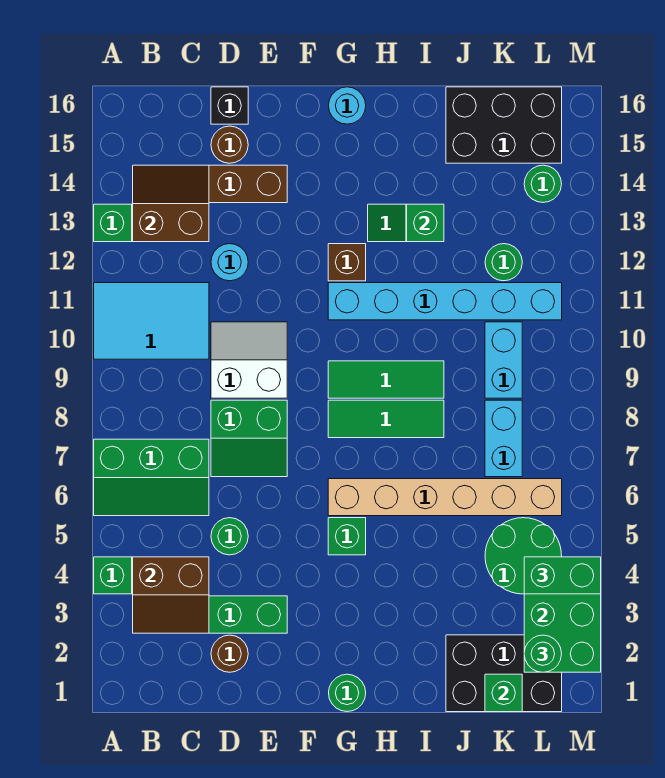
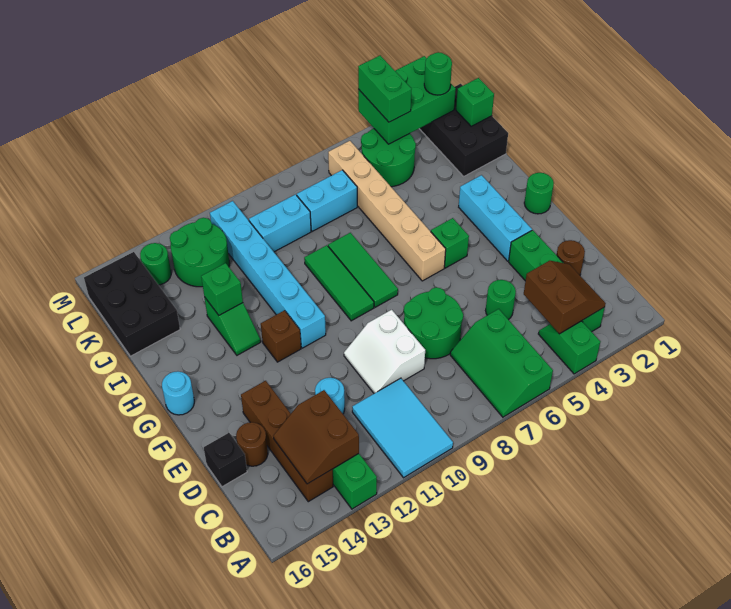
green 2x3 slope [94,439,209,516] -> green 2x3 slope turned to [450,309,553,417]
green 2x2 slope [211,400,287,477] -> green 2x2 round brick [404,287,463,359]
none -> cyan 1x3 brick [459,175,532,261]
green 1x1 round brick [485,244,522,281] -> green 2x2 round brick [170,218,229,287]

